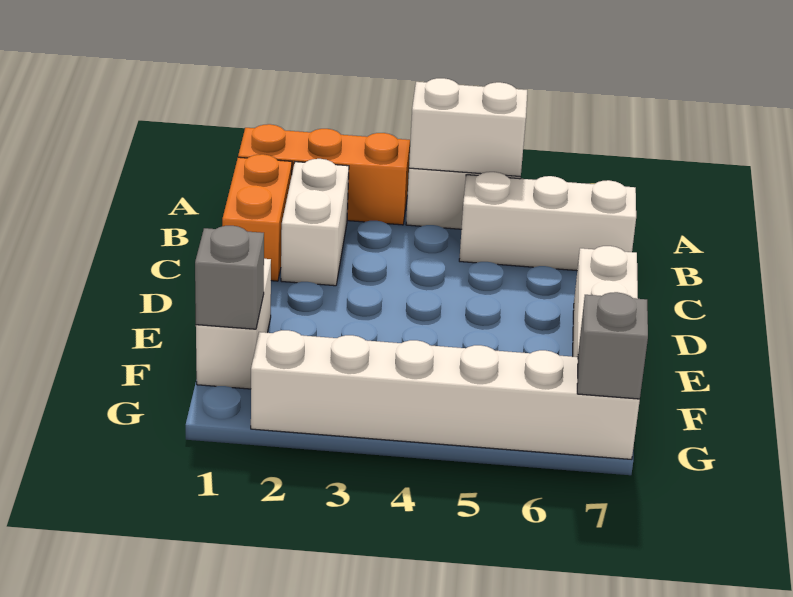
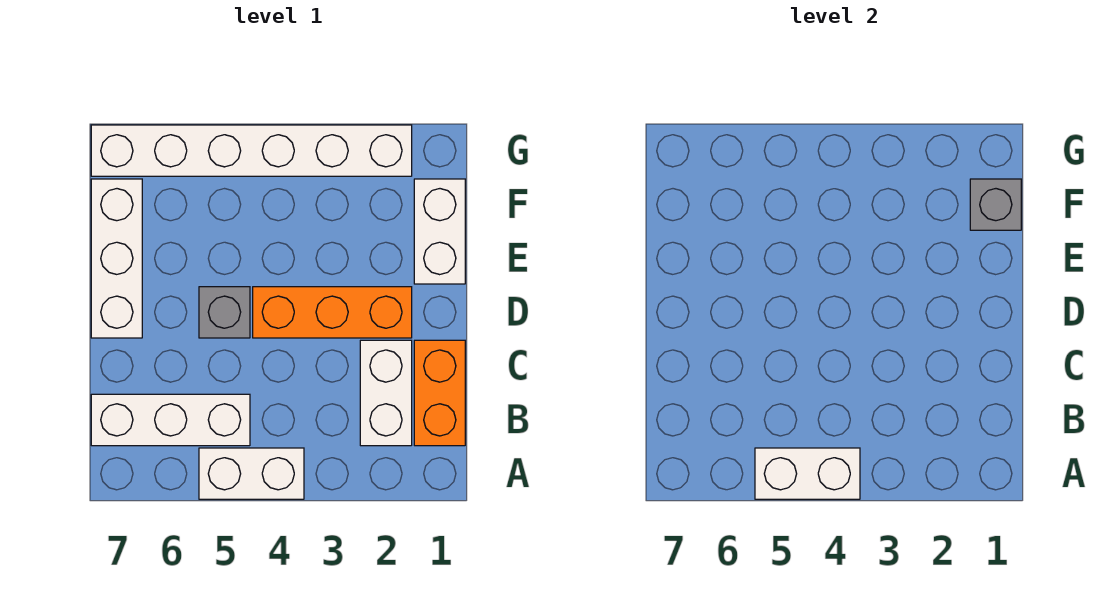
orange 1x3 brick [238,124,410,225] -> orange 1x3 brick moved to [253,287,412,338]
grey 1x1 brick [577,292,648,399] -> grey 1x1 brick moved to [199,287,250,338]

